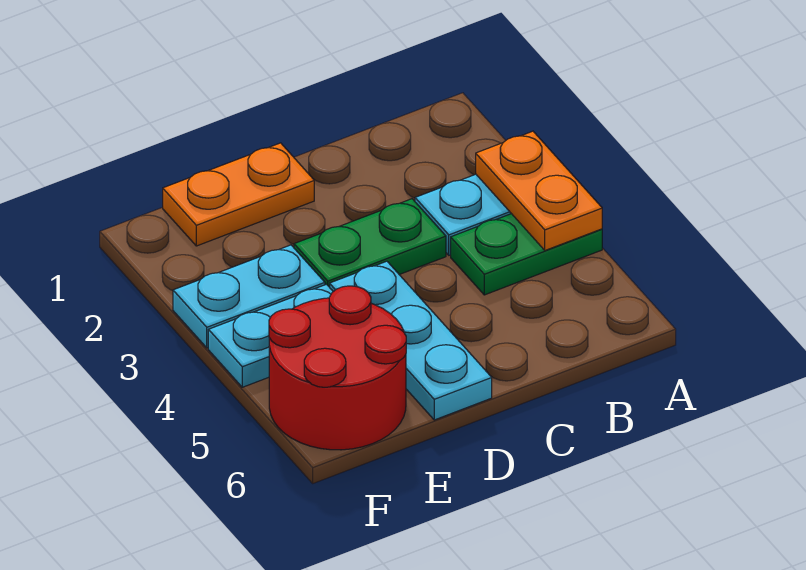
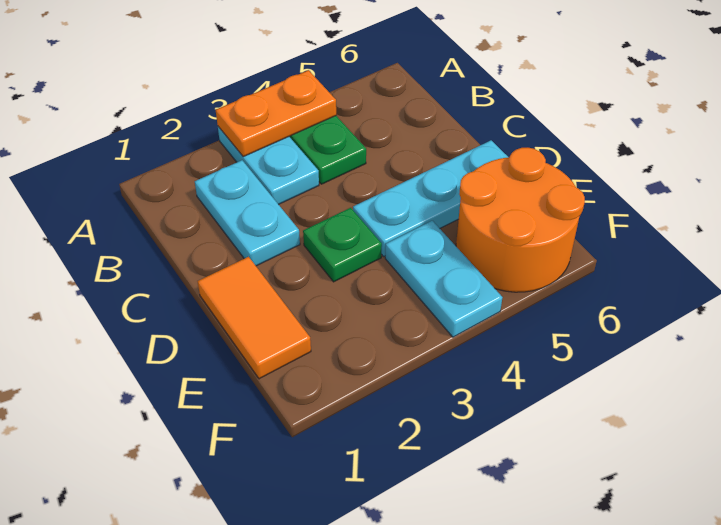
green 1x2 plate [294,199,446,287] -> green 1x1 plate [303,208,382,282]
orange 1x2 plate [163,143,314,246] -> orange 1x2 tile [198,257,311,379]
cyan 1x2 plate [173,245,325,348] -> cyan 1x2 plate moved to [195,160,300,266]
red 2x2 round brick [269,286,406,450] -> orange 2x2 round brick [456,148,585,292]

